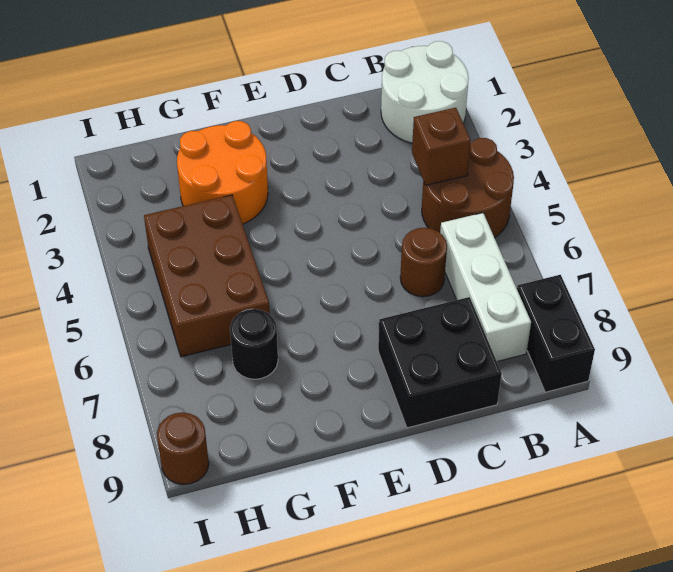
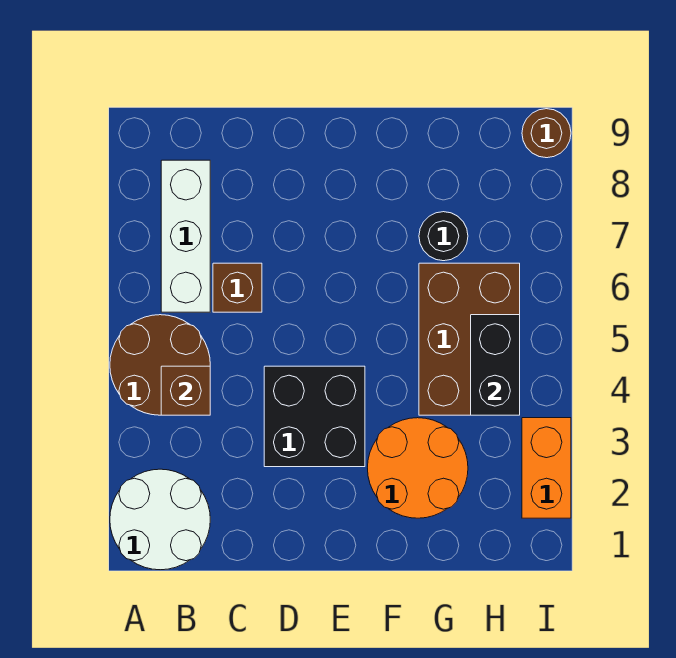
black 1x2 brick [517,275,595,392] -> black 1x2 brick moved to [471,315,520,415]
brown 1x1 round brick [400,228,447,297] -> brown 1x1 brick [213,263,262,312]
black 2x2 brick [378,297,502,428] -> black 2x2 brick moved to [264,366,365,467]
none -> orange 1x2 brick [522,418,571,518]

